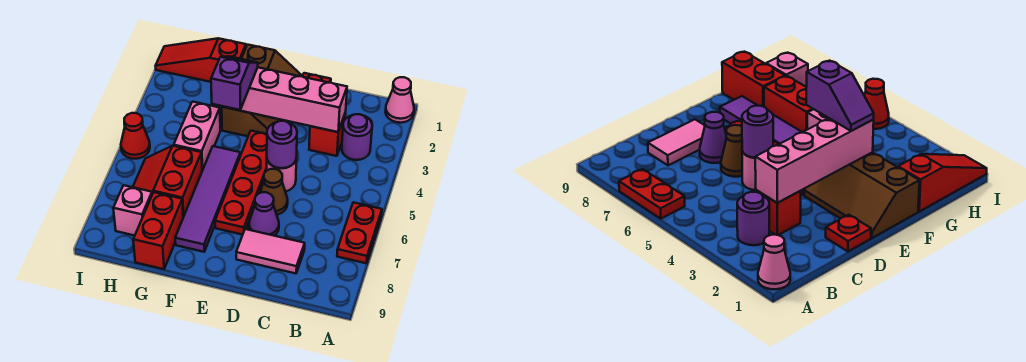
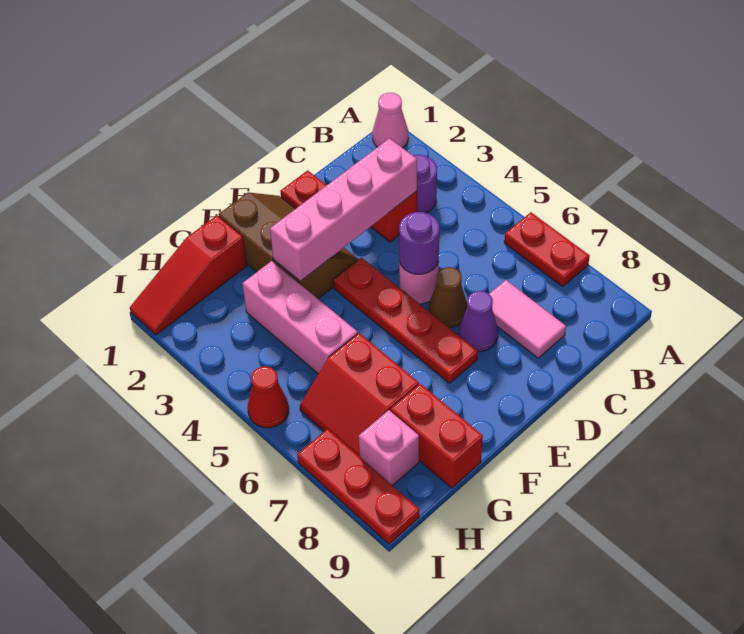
pink 1x2 tile [236,229,305,273] -> pink 1x2 tile turned to [489,280,566,358]
purple 1x2 slope [211,56,258,110] -> none
purple 1x4 tile [175,146,240,252] -> none
pink 1x2 brick [174,102,220,171] -> pink 1x3 brick [242,261,357,374]
none -> red 1x3 plate [297,429,419,544]

